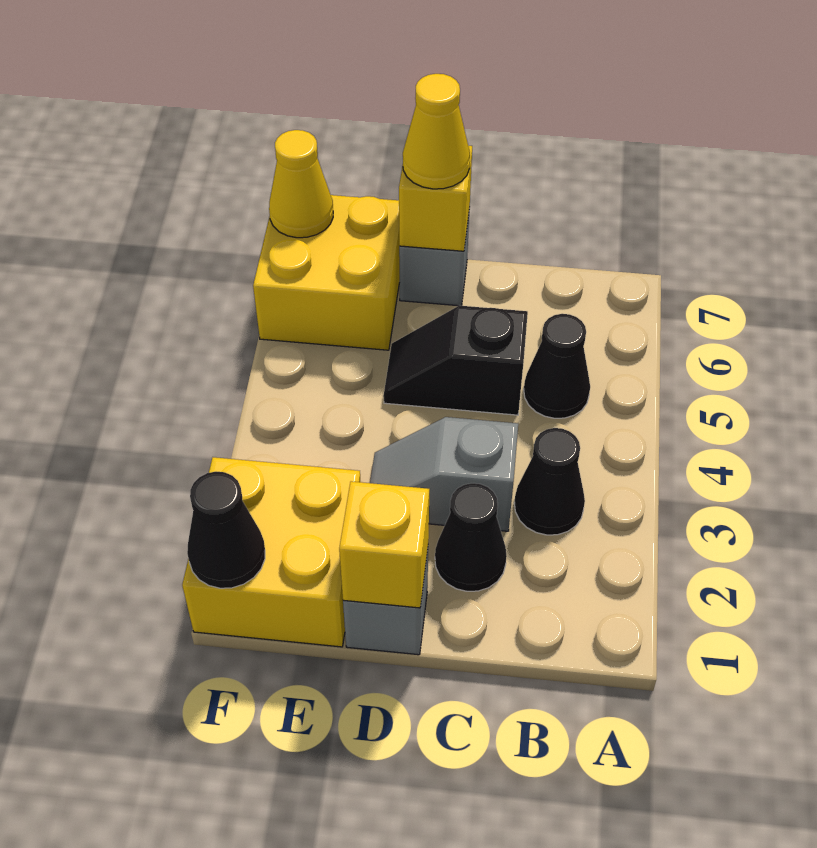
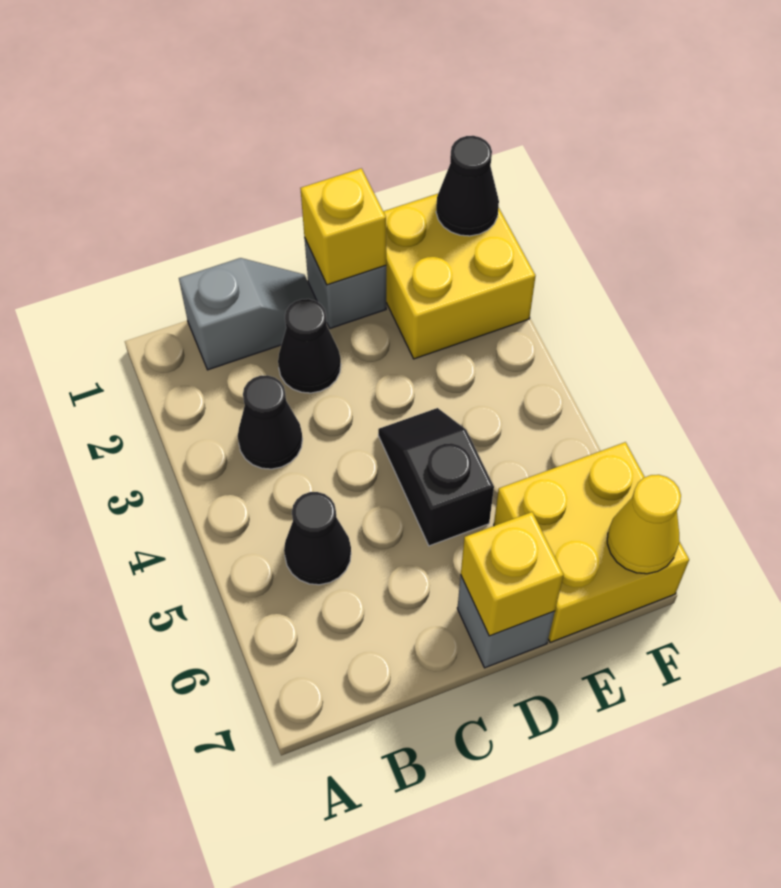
grey 1x2 slope [370,417,518,531] -> grey 1x2 slope moved to [179,258,317,370]
black 1x2 slope [384,306,528,415] -> black 1x2 slope turned to [378,408,494,546]
yellow 1x1 cone [403,74,470,189] -> none

